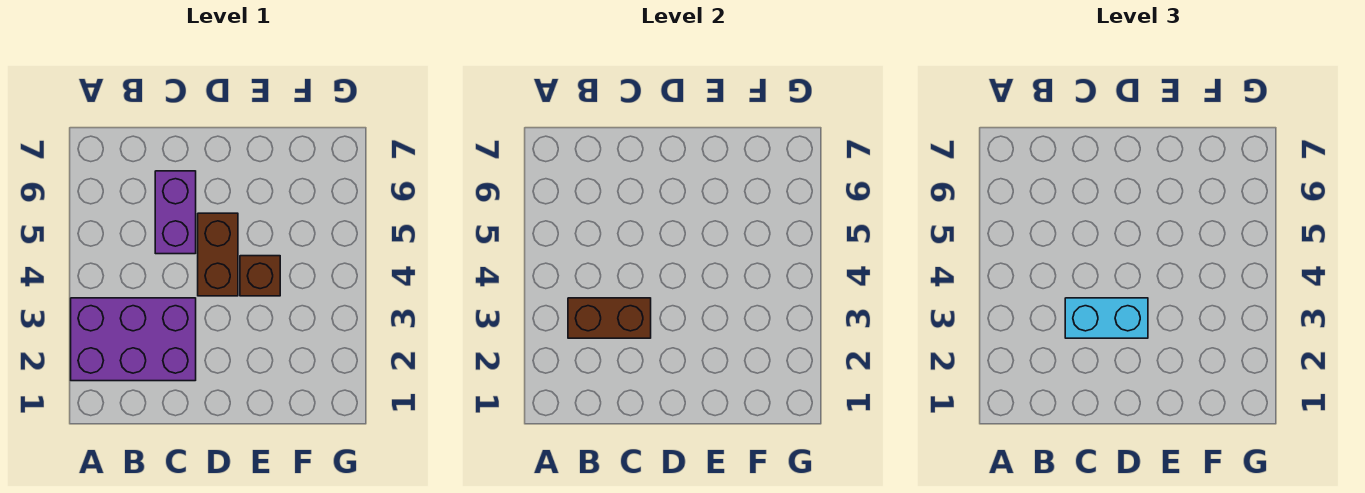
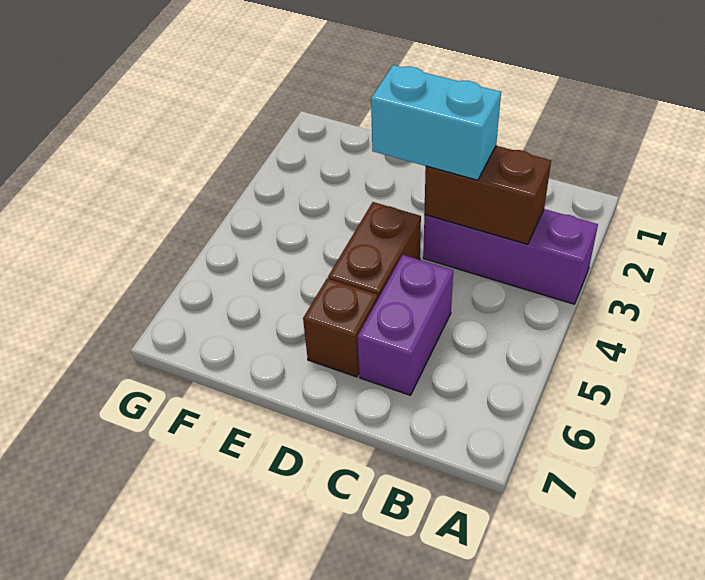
purple 2x3 brick [71,298,196,381] -> purple 1x3 brick [423,209,598,304]
brown 1x1 brick [240,256,280,296] -> brown 1x1 brick moved to [303,278,378,377]

